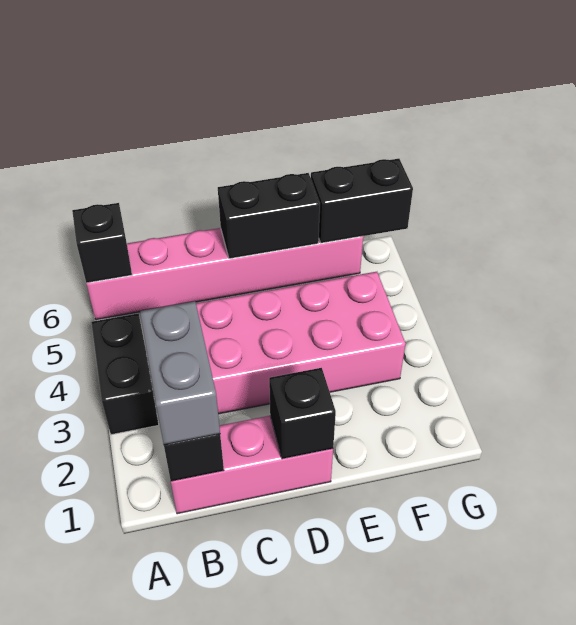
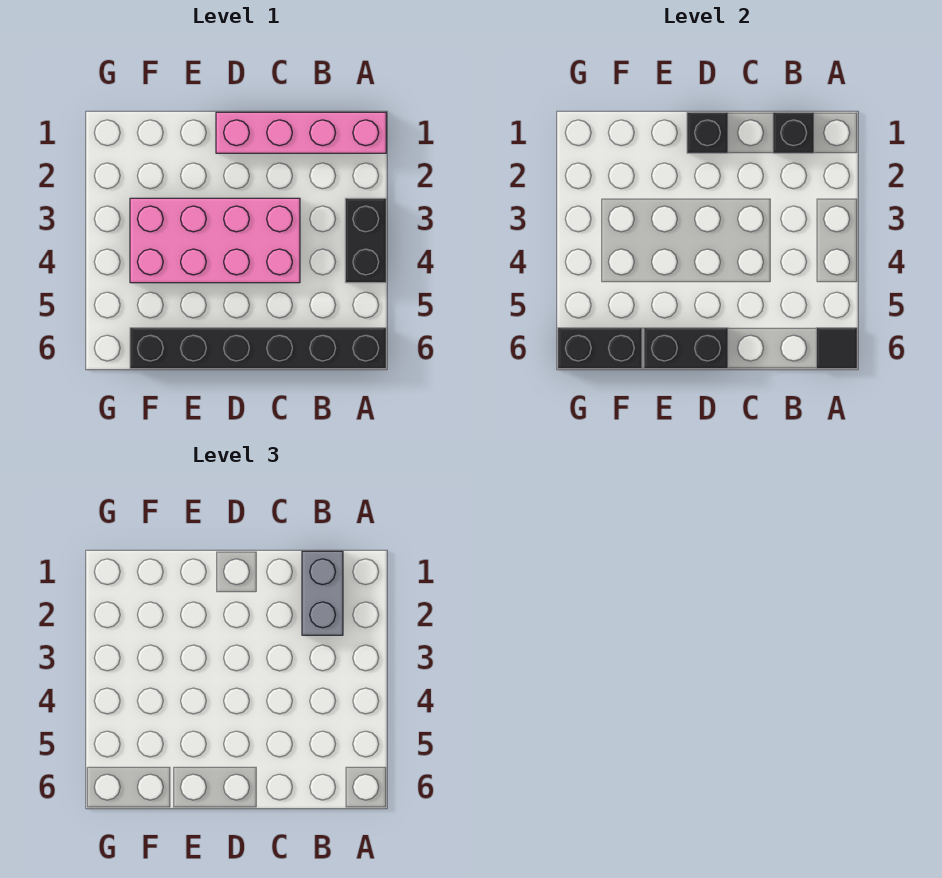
pink 1x6 brick [86,228,363,320] -> black 1x6 brick [130,328,386,369]
black 1x1 brick [72,203,132,283] -> black 1x1 tile [816,328,857,369]
pink 1x3 brick [171,416,333,514] -> pink 1x4 brick [216,112,386,153]

